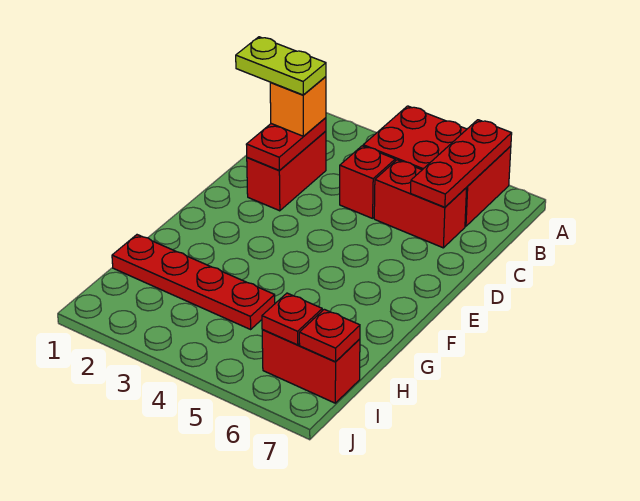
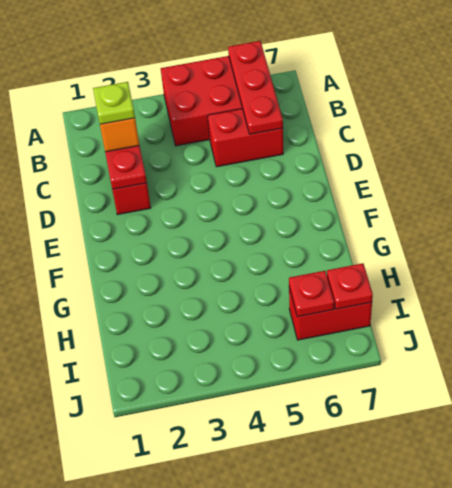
lime 1x2 plate [236,37,326,95] -> lime 1x1 plate [93,82,135,124]
red 1x1 brick [340,146,395,218] -> none
red 1x4 plate [112,235,275,329] -> none

